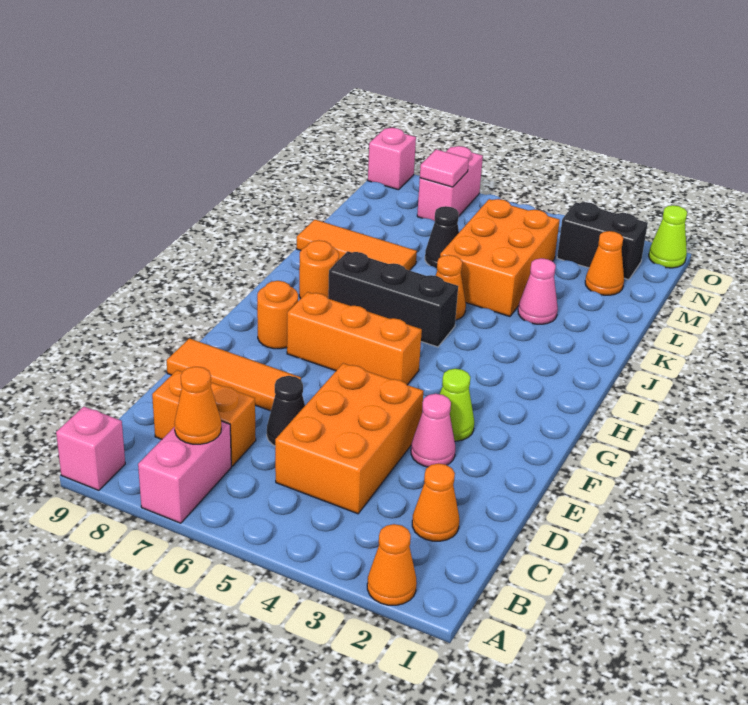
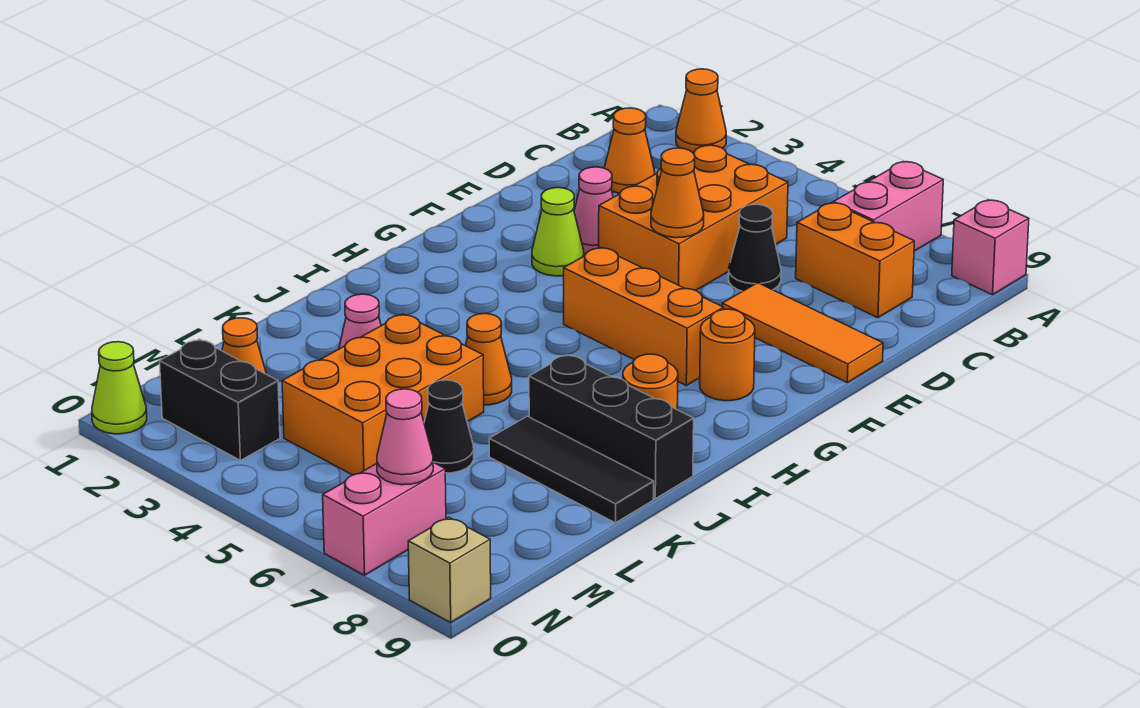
orange 1x1 cone [174,367,221,444] -> orange 1x1 cone moved to [651,148,704,238]
black 1x3 brick [328,251,458,347] -> black 1x3 brick moved to [529,354,694,499]
orange 1x3 tile [297,220,417,271] -> black 1x3 tile [489,416,654,523]
pink 1x1 tile [420,149,469,187] -> pink 1x1 cone [377,389,433,485]
pink 1x1 brick [368,128,416,190] -> tan 1x1 brick [408,517,491,622]

